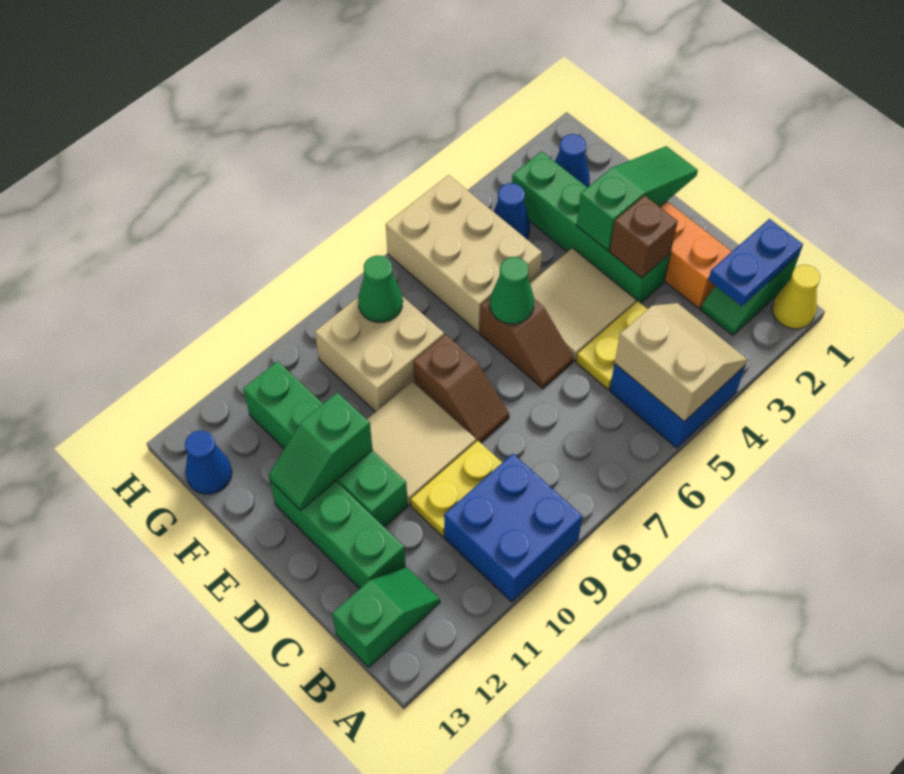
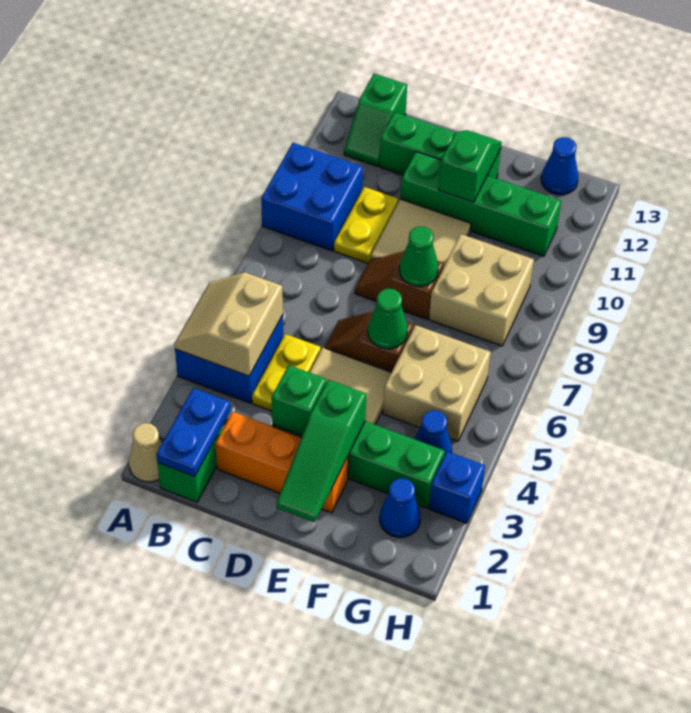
yellow 1x1 cone [772,265,820,329] -> tan 1x1 cone [129,423,162,482]
tan 2x2 slope [615,303,747,421] -> tan 2x2 slope turned to [174,272,283,376]
brown 1x1 brick [610,195,678,278] -> green 1x1 brick [272,365,326,435]
tan 2x3 brick [386,175,542,332] -> tan 2x2 brick [383,325,491,441]
green 1x1 cone [358,255,403,322] -> green 1x1 cone moved to [399,226,438,286]
none -> blue 1x1 brick [429,451,485,523]

